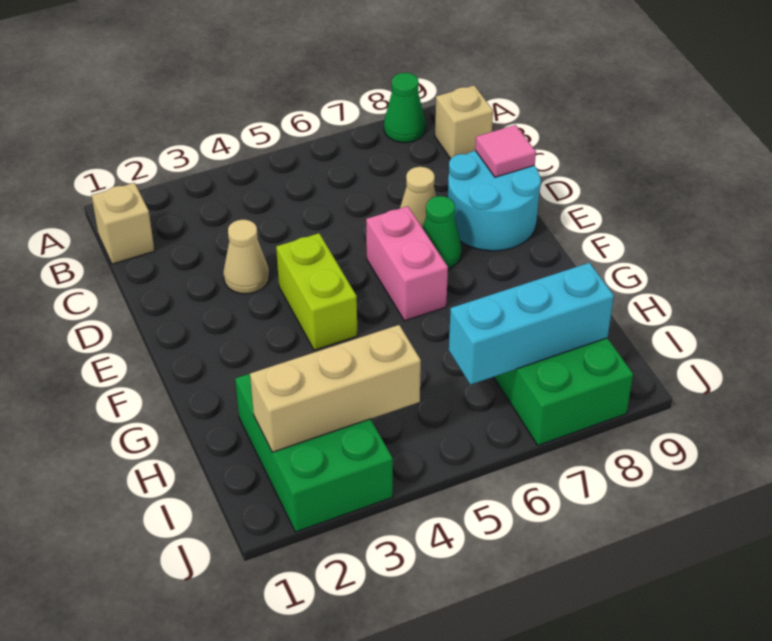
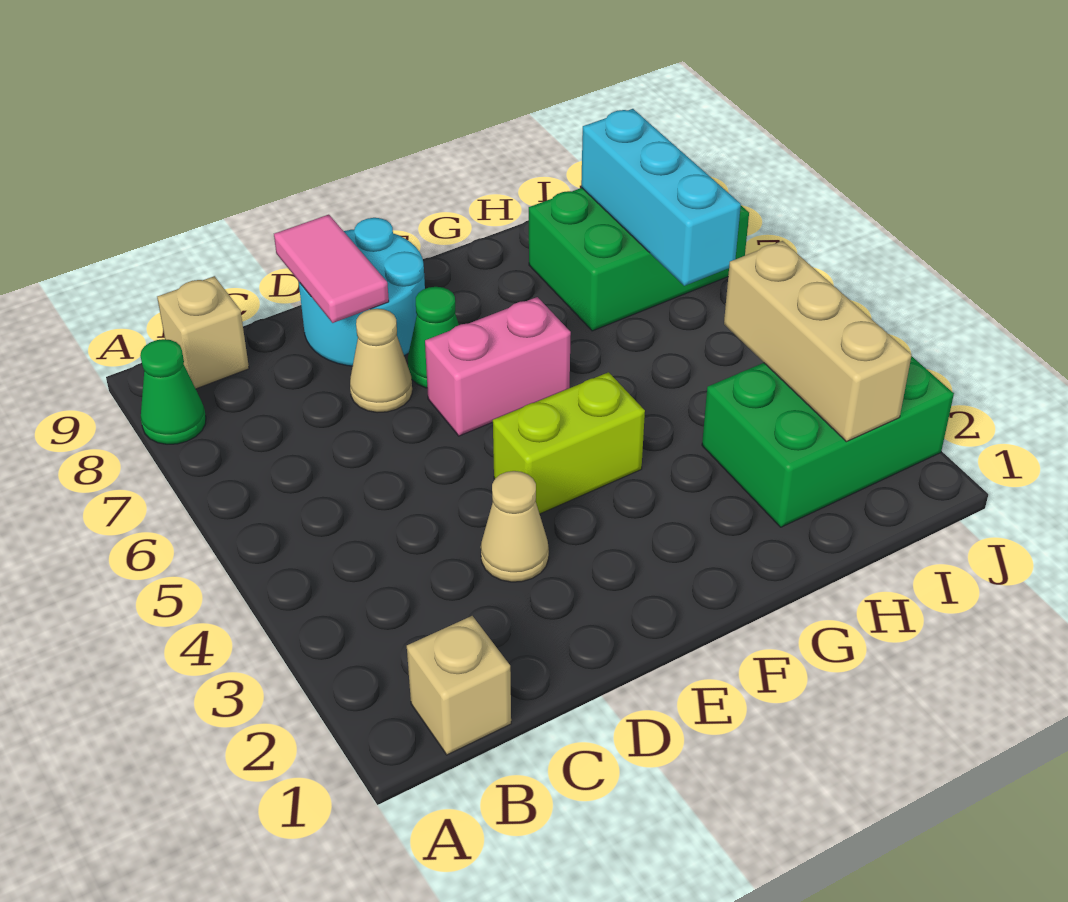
pink 1x1 tile [475,125,536,177] -> pink 1x2 tile [274,215,389,323]

